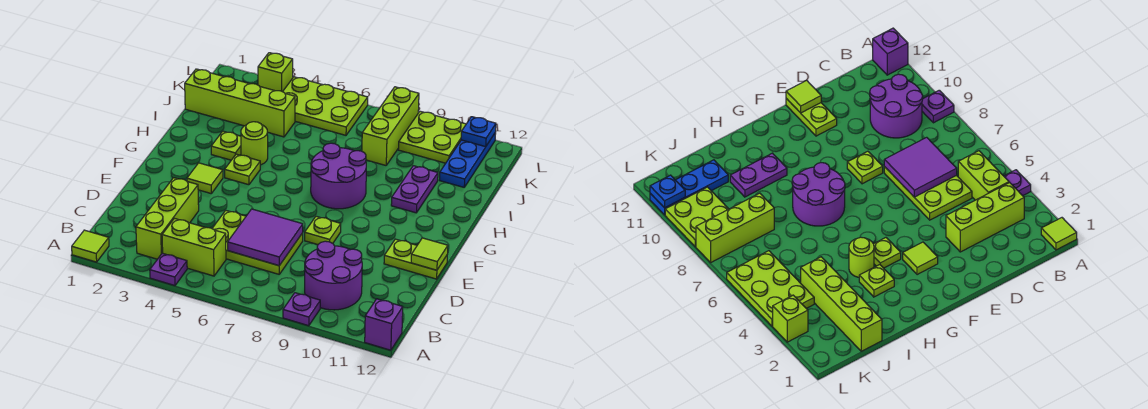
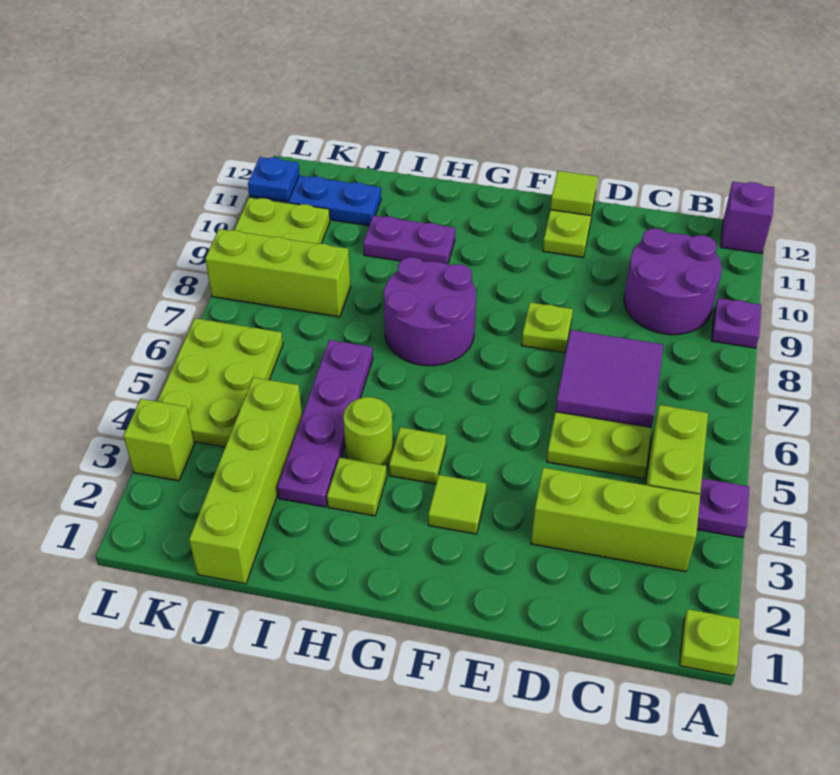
lime 1x1 tile [72,230,109,262] -> lime 1x1 plate [680,609,741,676]
none -> purple 1x4 plate [277,340,373,507]

